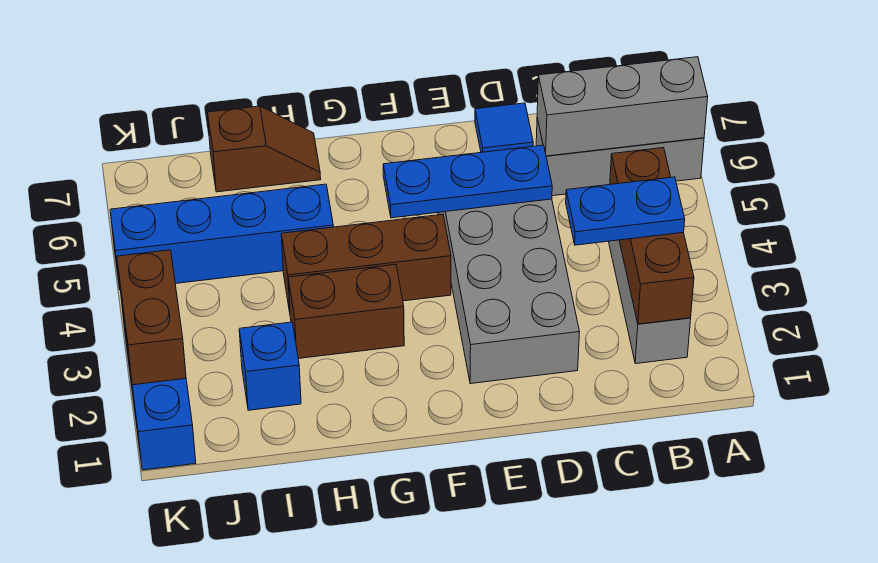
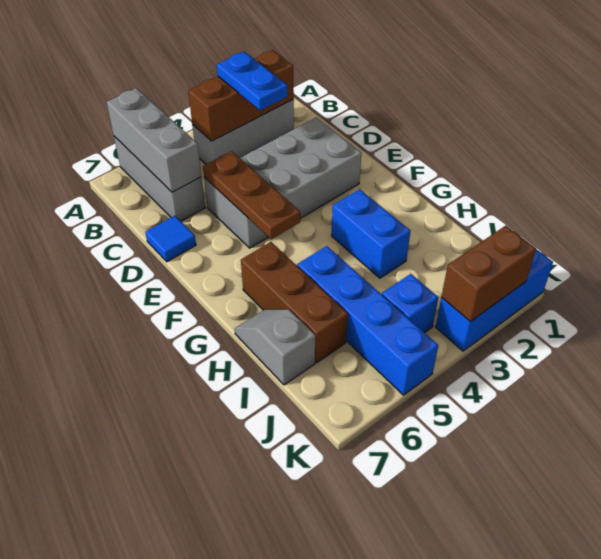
blue 1x3 plate [383,145,552,218] -> brown 1x3 plate [203,151,300,239]
brown 1x3 brick [281,214,451,312] -> brown 1x3 brick moved to [241,242,348,363]
brown 1x2 brick [288,264,404,359] -> blue 1x2 brick [331,189,411,278]
brown 1x2 slope [208,106,321,192] -> grey 1x2 slope [235,309,315,385]
blue 1x1 brick [239,322,301,410] -> blue 1x1 brick moved to [382,274,438,333]

